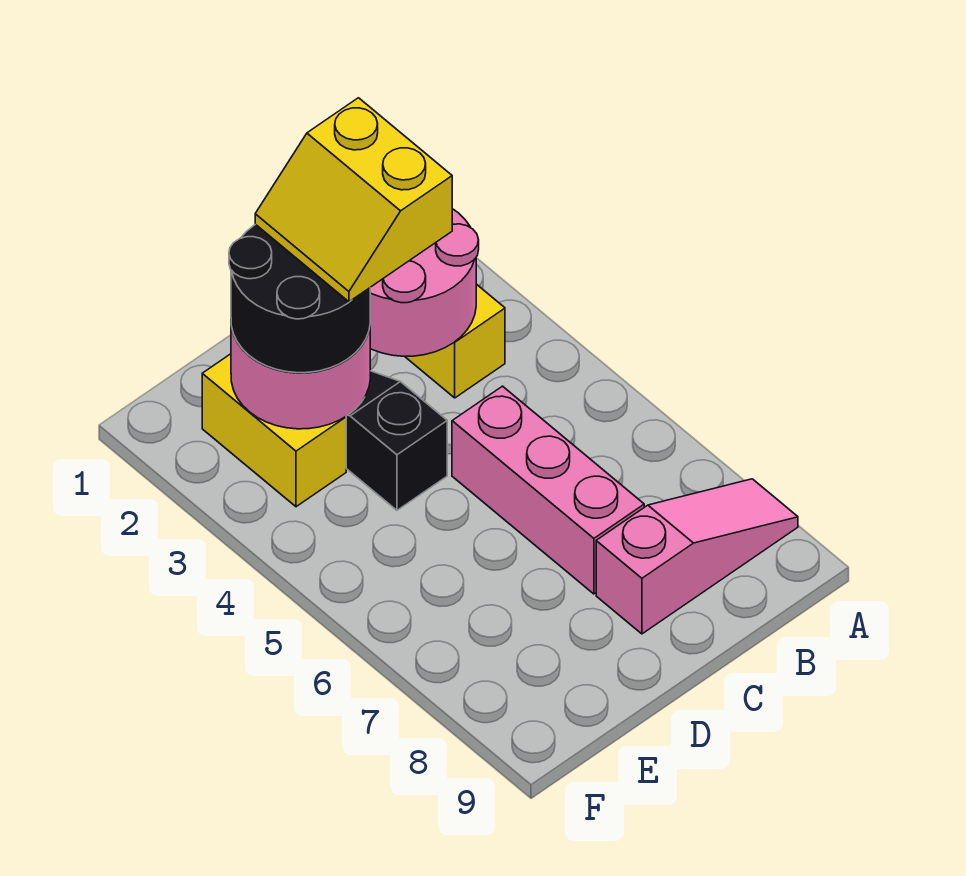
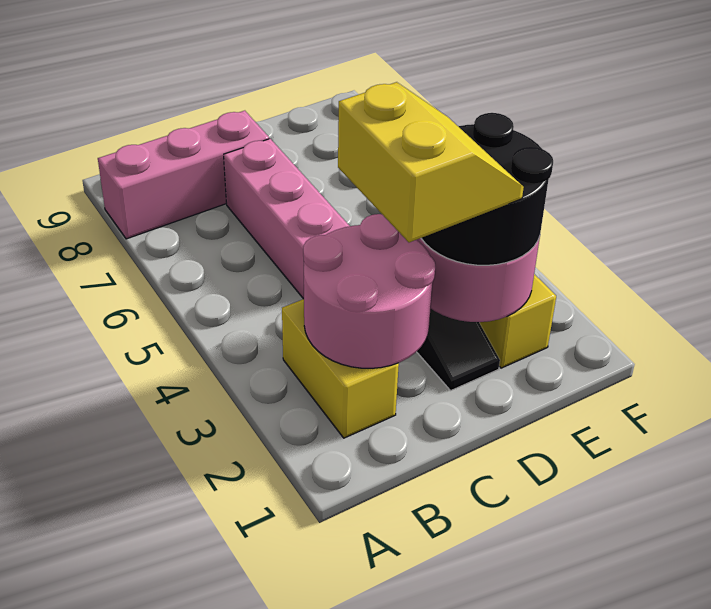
pink 1x3 slope [596,479,798,634] -> pink 1x3 brick [98,111,269,239]

